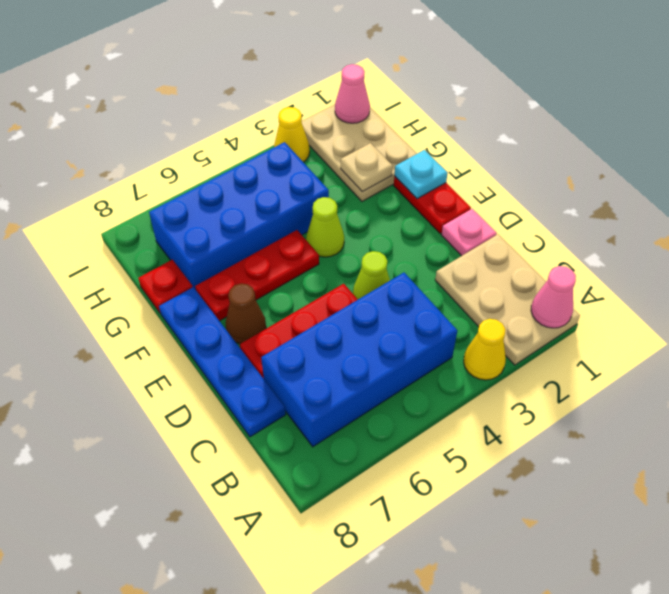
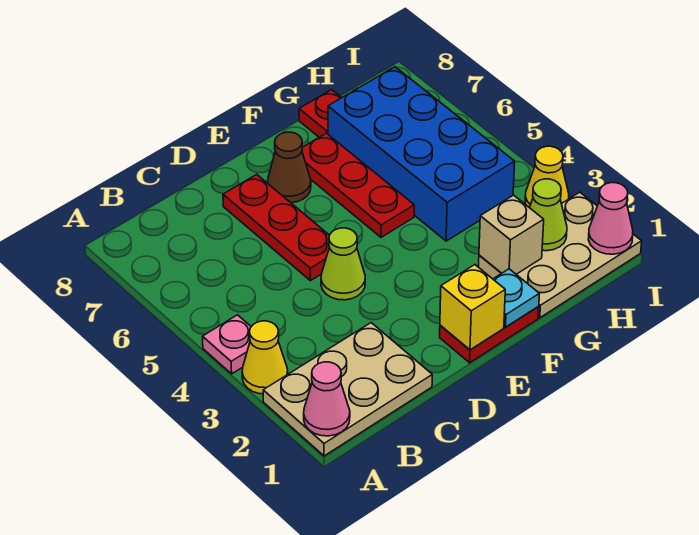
blue 2x4 brick [261,273,457,447] -> none
blue 1x4 plate [159,287,286,437] -> none
pink 1x1 plate [442,209,497,256] -> pink 1x1 plate moved to [203,315,251,374]
none -> yellow 1x1 brick [440,265,505,350]
lime 1x1 cone [306,197,344,257] -> lime 1x1 cone moved to [529,179,567,251]
tan 1x1 plate [341,143,393,192] -> tan 1x1 brick [479,195,544,274]

